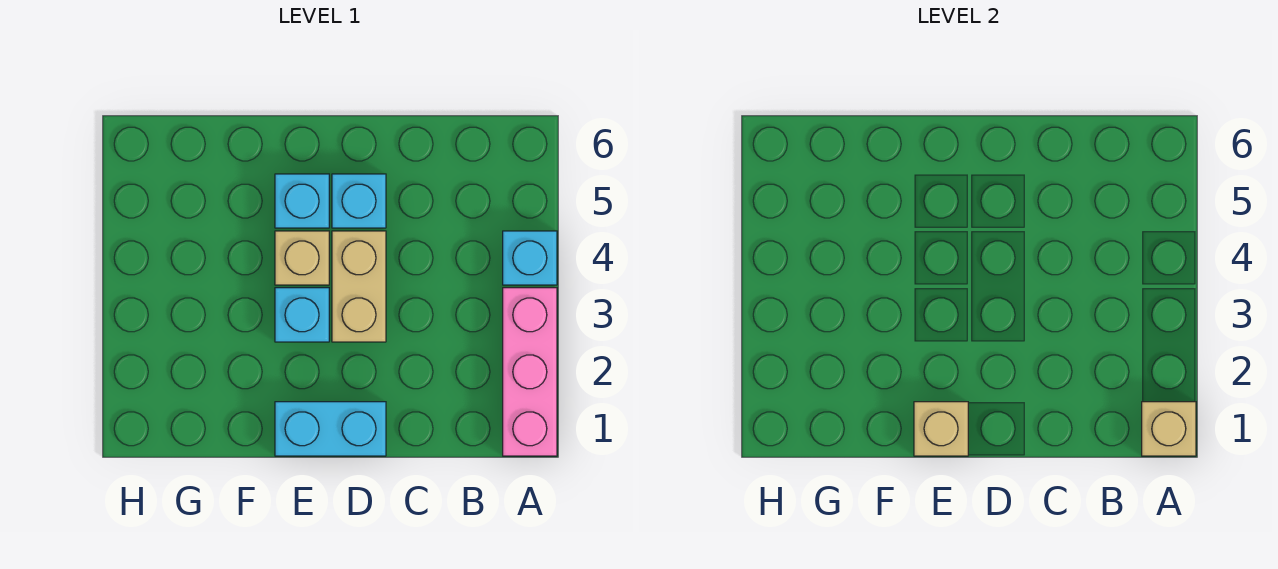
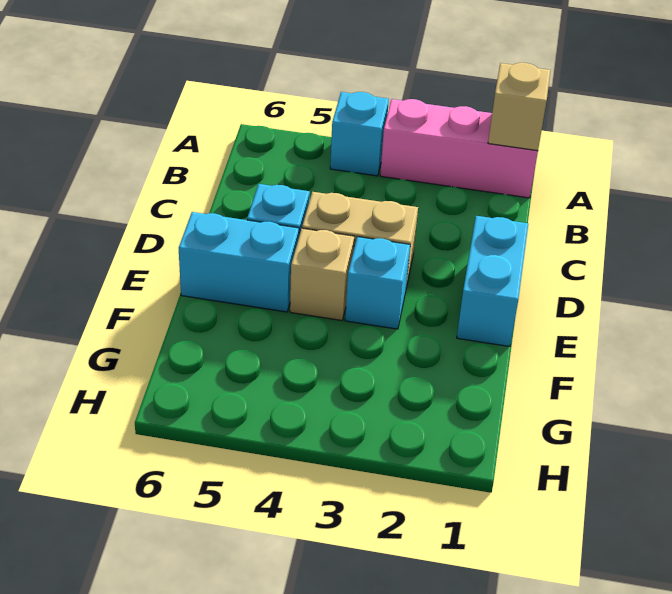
tan 1x1 brick [914,402,968,456] -> none
cyan 1x1 brick [275,174,329,228] -> cyan 1x2 brick [179,212,299,312]

